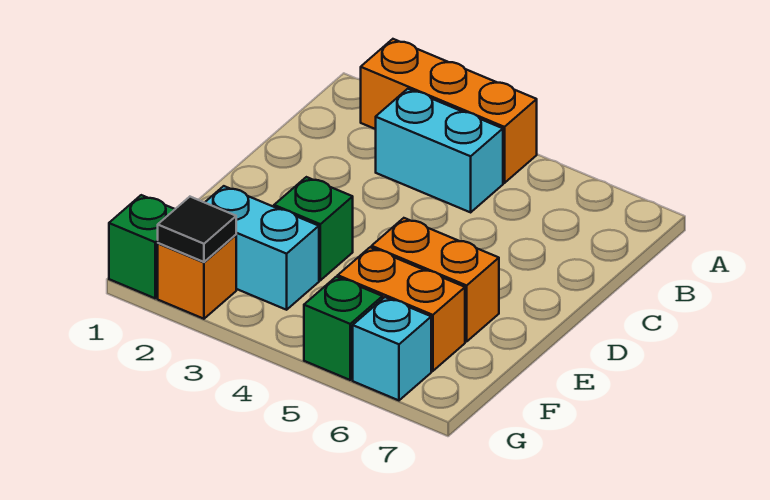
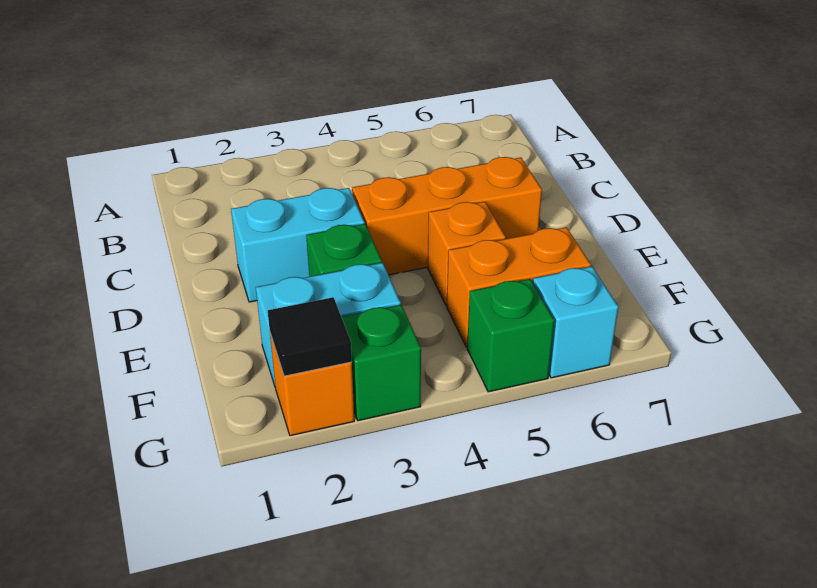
orange 1x3 brick [361,39,537,183] -> orange 1x3 brick moved to [352,157,542,275]
cyan 1x2 brick [375,89,503,212] -> cyan 1x2 brick moved to [231,188,365,302]
orange 1x2 brick [372,218,499,342] -> orange 1x1 brick [428,202,506,306]
green 1x1 brick [109,195,175,298] -> green 1x1 brick moved to [342,305,421,421]

